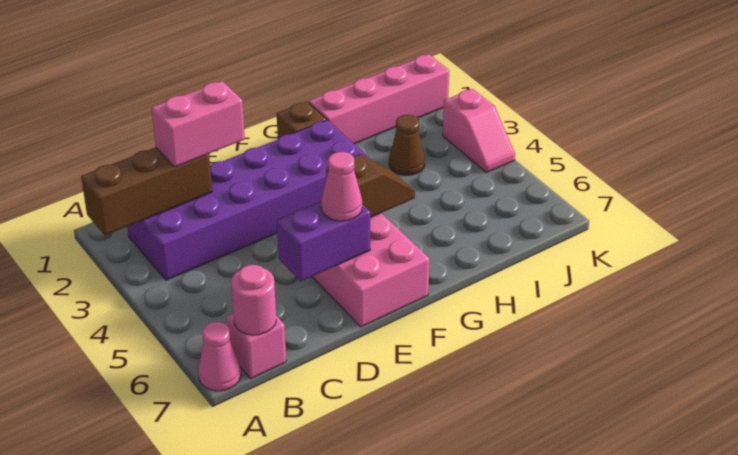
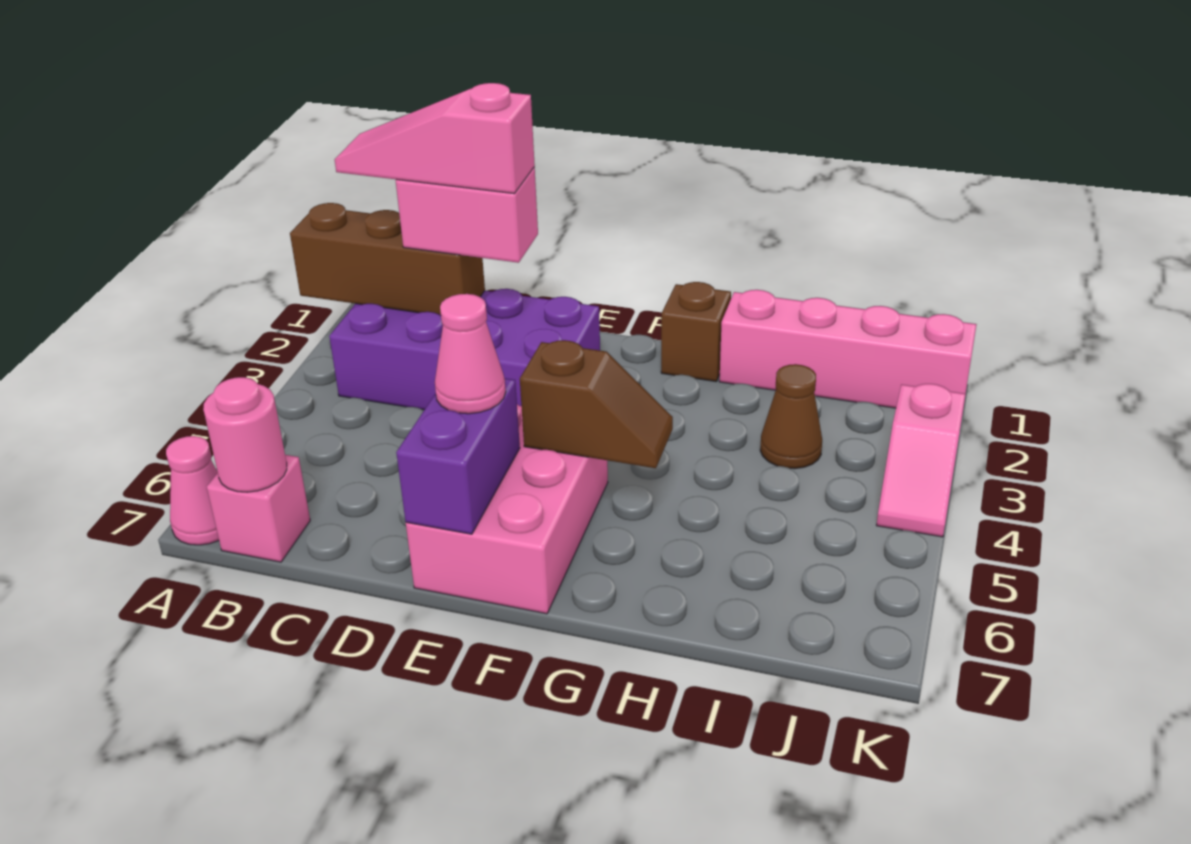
purple 2x6 brick [127,120,369,280] -> purple 2x4 brick [329,289,600,410]
none -> pink 1x3 slope [335,83,535,194]
purple 1x2 brick [277,202,370,281] -> purple 1x2 brick turned to [396,378,520,534]

